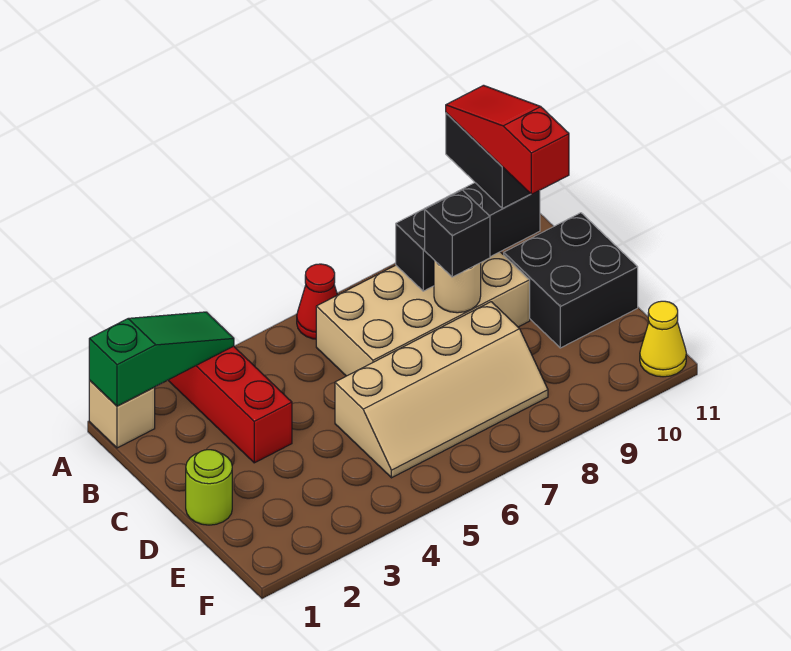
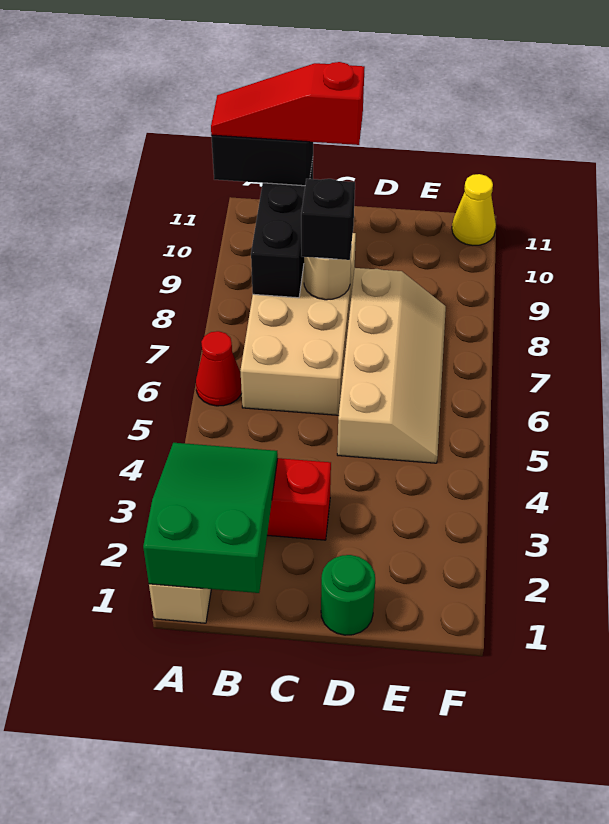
green 1x3 slope [89,312,234,406] -> green 2x3 slope [143,443,278,593]
black 2x2 brick [504,213,638,348] -> none
lime 1x1 round brick [186,450,232,525] -> green 1x1 round brick [321,555,375,635]

